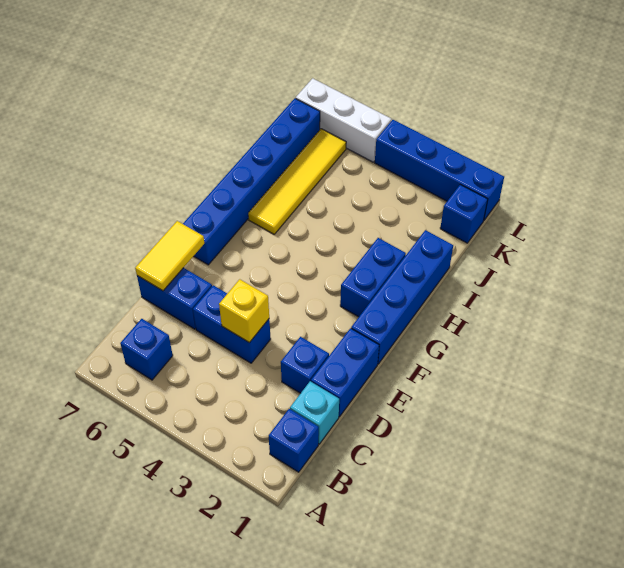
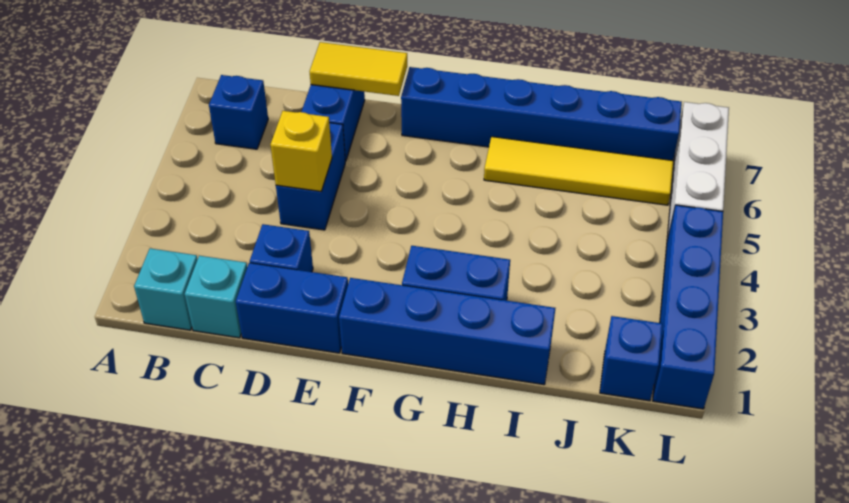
blue 1x1 brick [269,409,319,472] -> cyan 1x1 brick [134,248,198,330]

